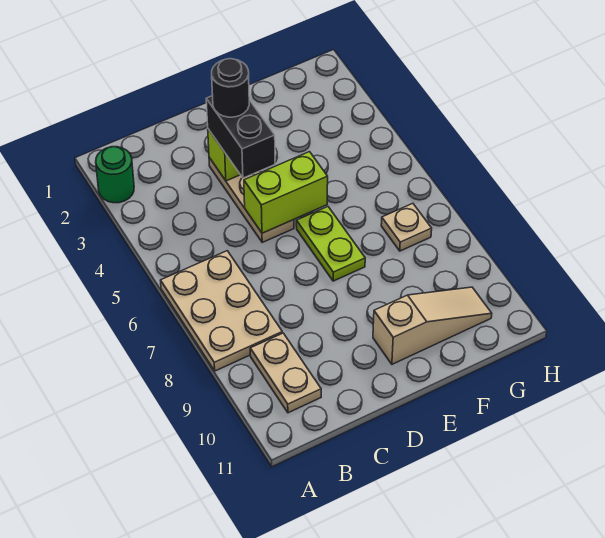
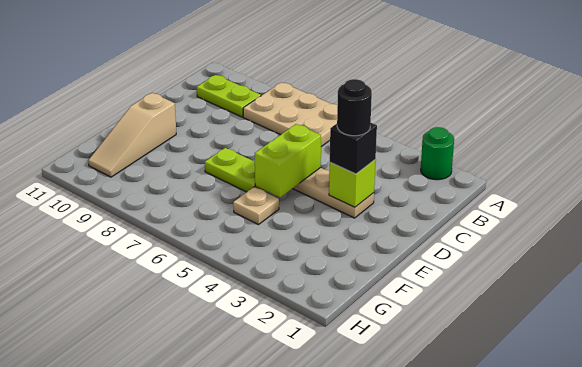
tan 1x2 plate [250,333,321,413] -> lime 1x2 plate [197,75,261,117]
black 1x2 brick [206,96,275,178] -> black 1x1 brick [330,123,377,174]
tan 1x1 plate [381,203,432,251] -> tan 1x1 plate moved to [233,187,279,225]

